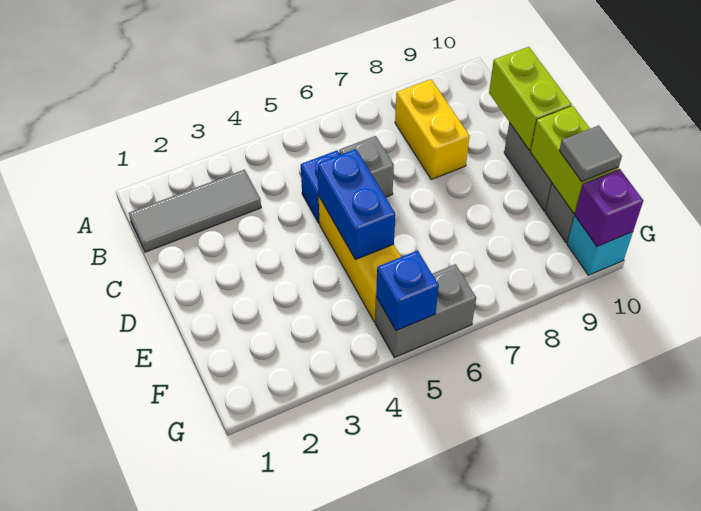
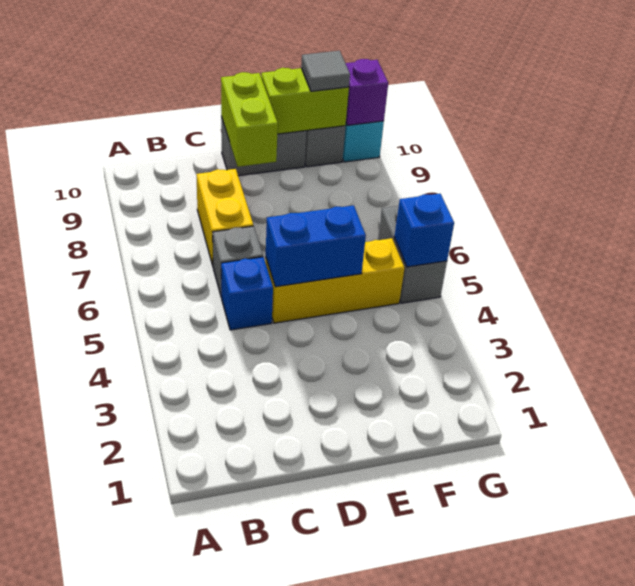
grey 1x3 tile [129,170,261,252] -> none
yellow 1x2 brick [395,79,469,180] -> yellow 1x2 brick turned to [196,169,253,265]
lime 1x2 brick [489,47,572,150] -> lime 1x2 brick turned to [221,72,278,167]

